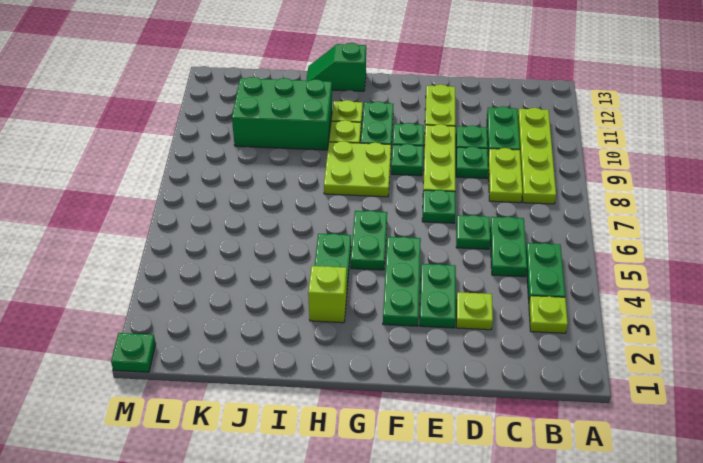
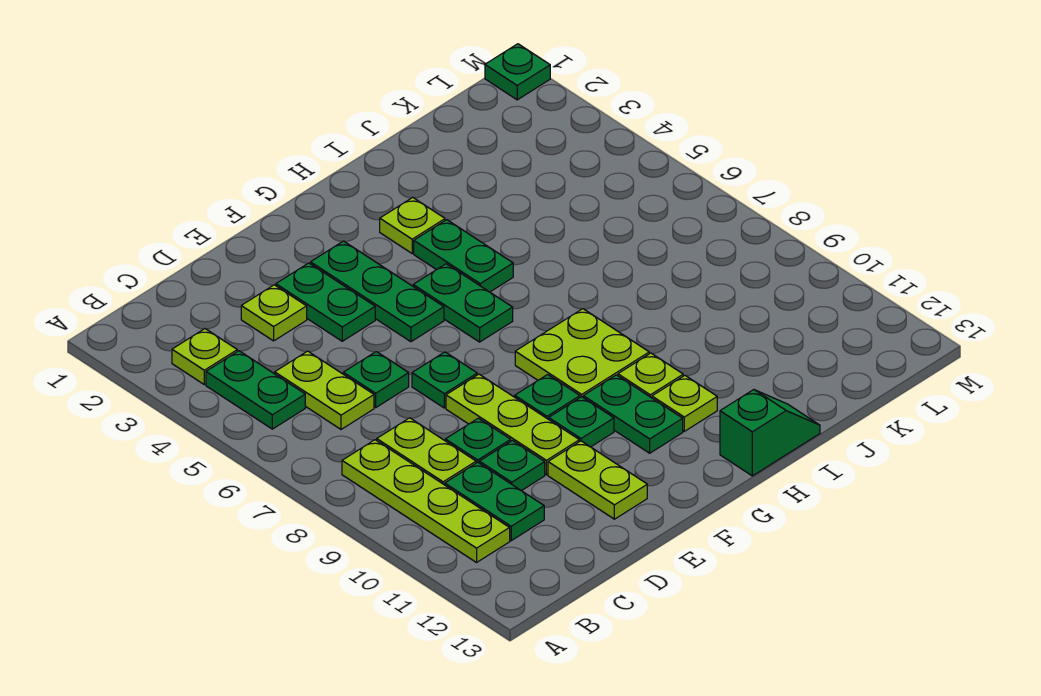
green 1x2 plate [490,217,527,277] -> lime 1x2 plate [275,351,374,429]
lime 1x1 brick [308,266,347,323] -> lime 1x1 plate [380,197,445,253]
green 2x3 brick [232,77,332,150] -> none

